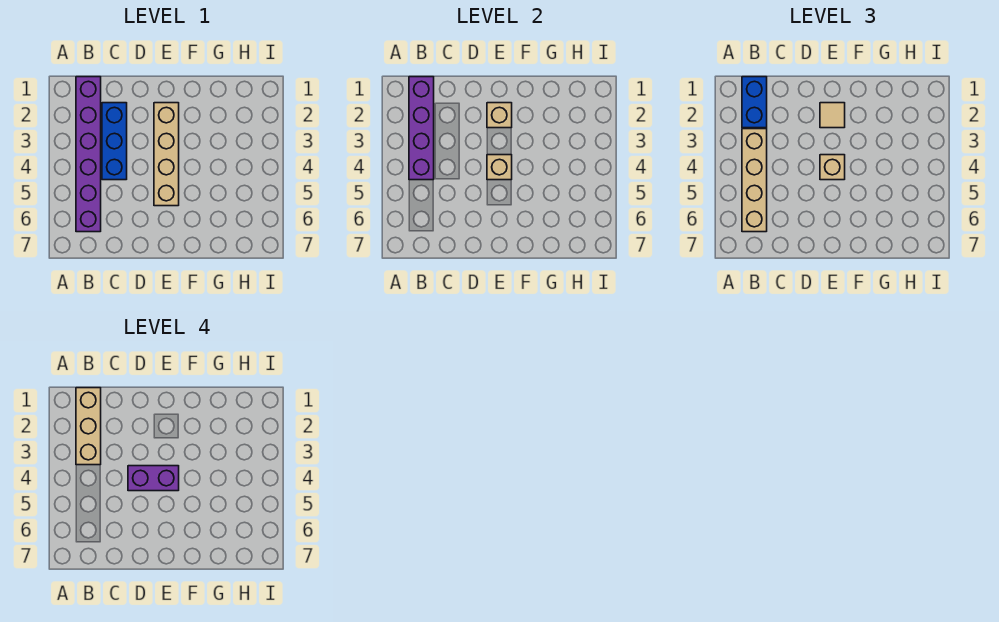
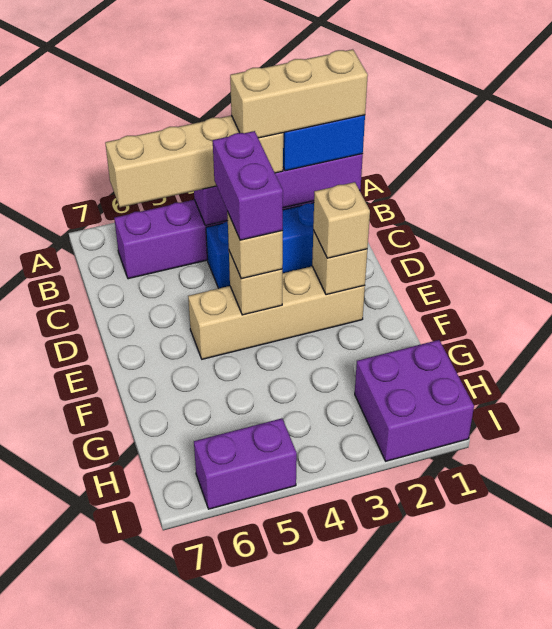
tan 1x1 tile [820,103,845,128] -> tan 1x1 brick [313,182,370,258]
none -> purple 2x2 brick [355,340,474,461]
none -> purple 1x2 brick [194,418,297,509]

